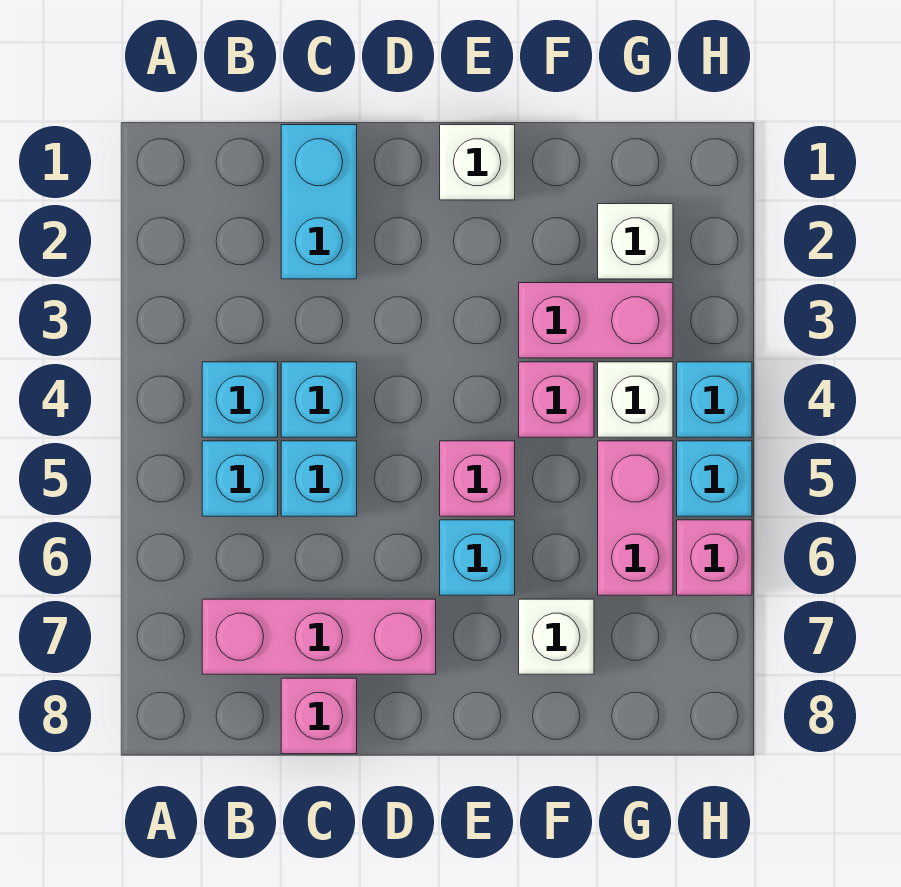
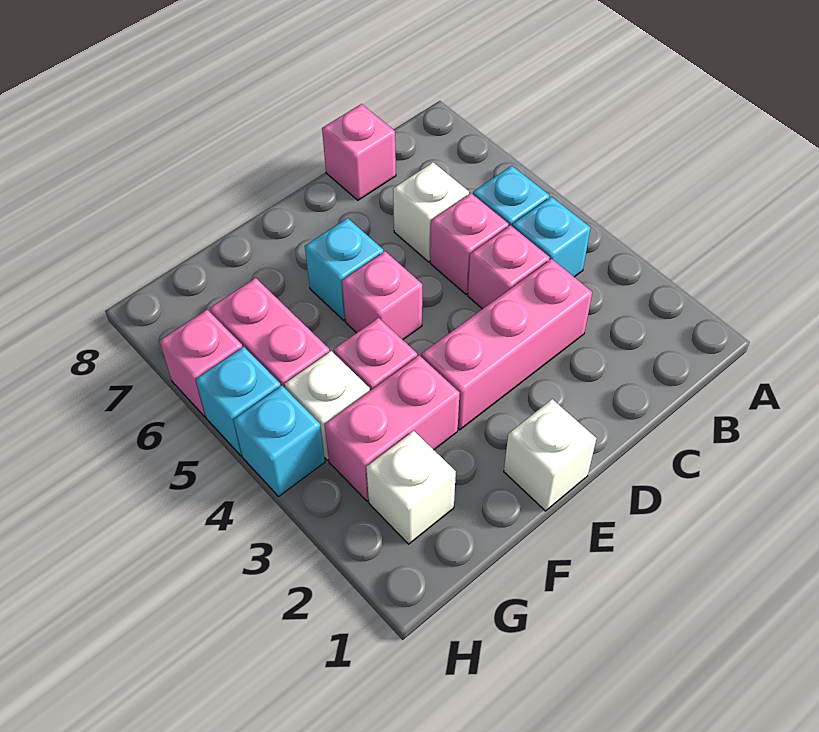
pink 1x3 brick [202,599,436,674] -> pink 1x3 brick moved to [421,259,592,430]
cyan 1x2 brick [281,125,357,279] -> none
cyan 1x1 brick [281,362,357,437] -> pink 1x1 brick [468,225,550,309]
cyan 1x1 brick [281,441,357,516] -> pink 1x1 brick [430,193,509,294]
white 1x1 brick [519,599,594,674] -> white 1x1 brick moved to [393,162,469,262]

